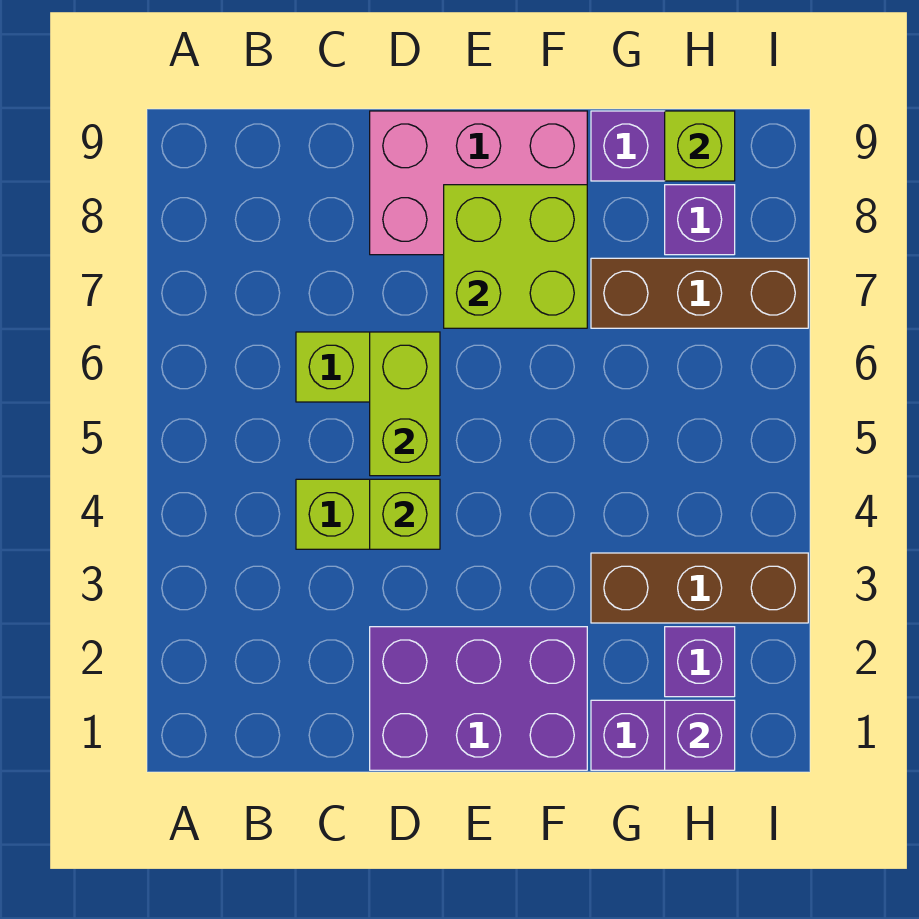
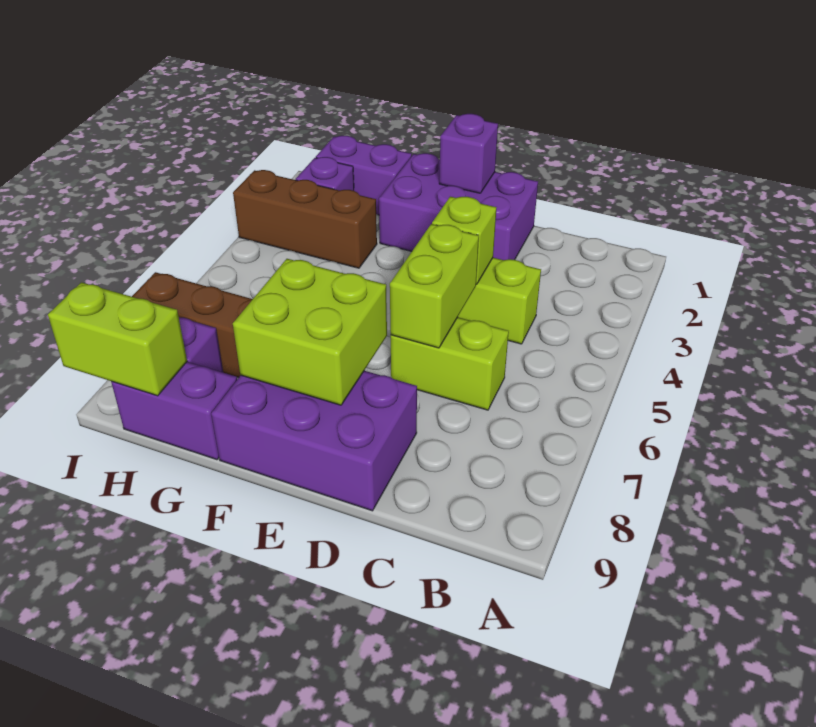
pink 2x3 brick [370,111,587,255] -> purple 2x3 brick [211,371,417,511]
purple 1x1 brick [665,700,735,770] -> purple 1x1 brick moved to [439,114,498,193]
lime 1x1 brick [665,111,735,181] -> lime 1x2 brick [48,282,187,396]

